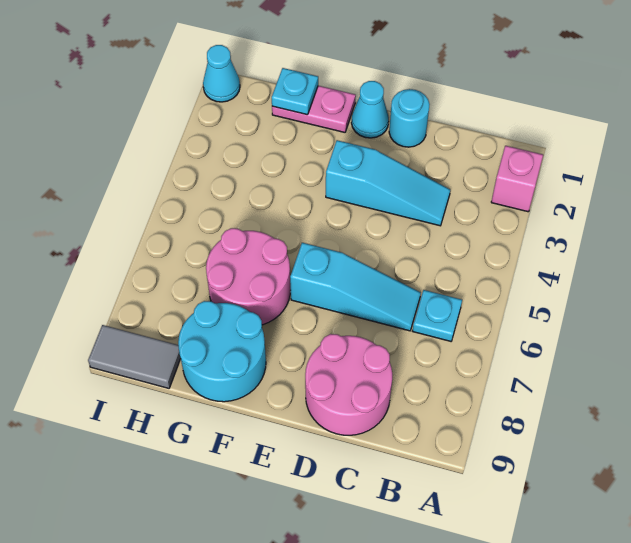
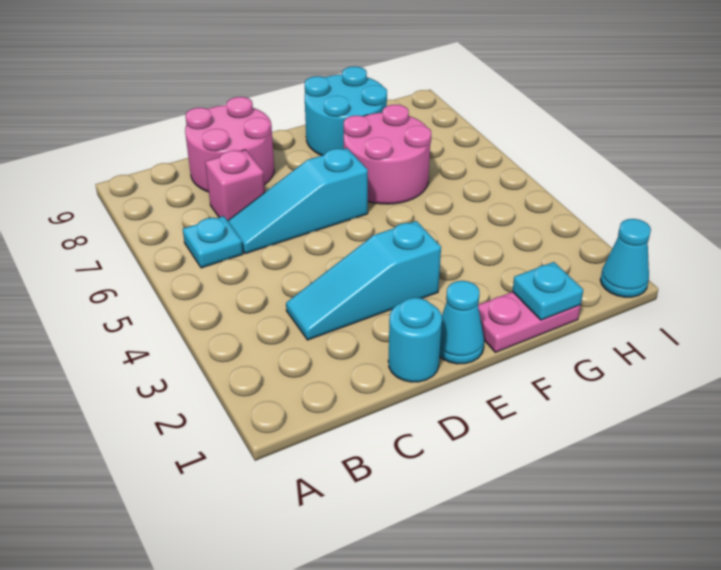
pink 1x1 brick [491,146,543,212] -> pink 1x1 brick moved to [205,150,265,221]
grey 1x2 tile [88,325,181,388] -> none

